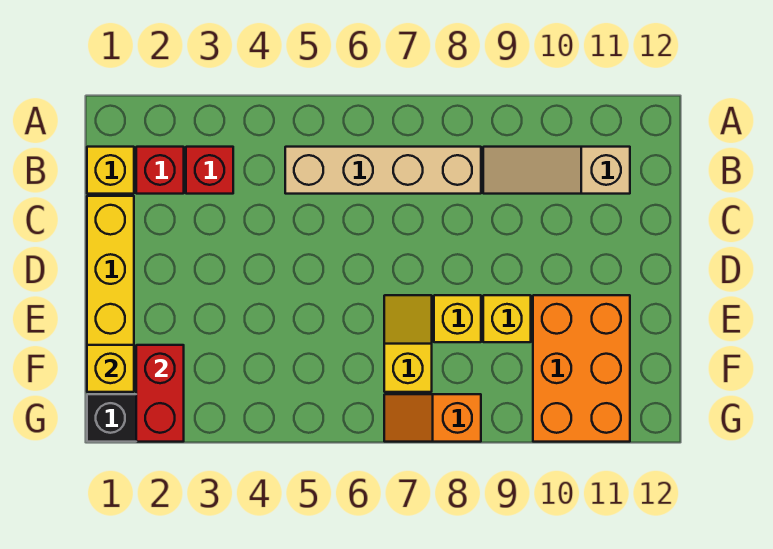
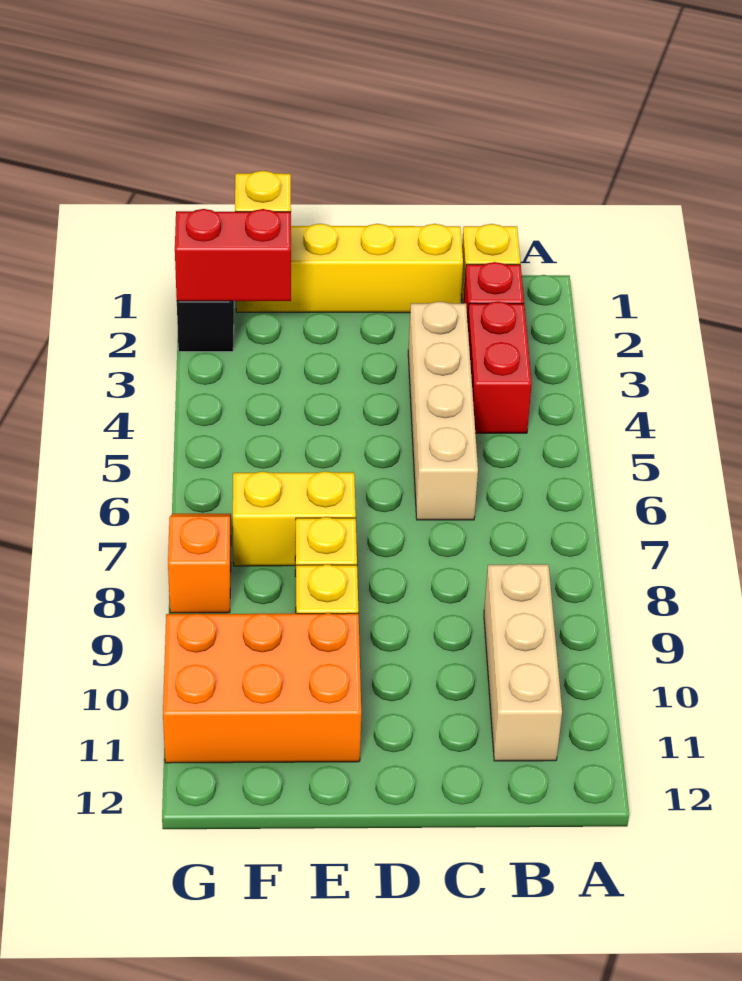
red 1x1 brick [186,147,233,194] -> red 1x2 brick [467,301,532,433]
tan 1x4 brick [285,147,481,194] -> tan 1x4 brick moved to [408,301,478,520]
tan 1x3 slope [483,147,630,194] -> tan 1x3 brick [484,564,562,761]
yellow 1x2 slope [384,295,432,392] -> yellow 1x2 brick [233,471,356,566]

